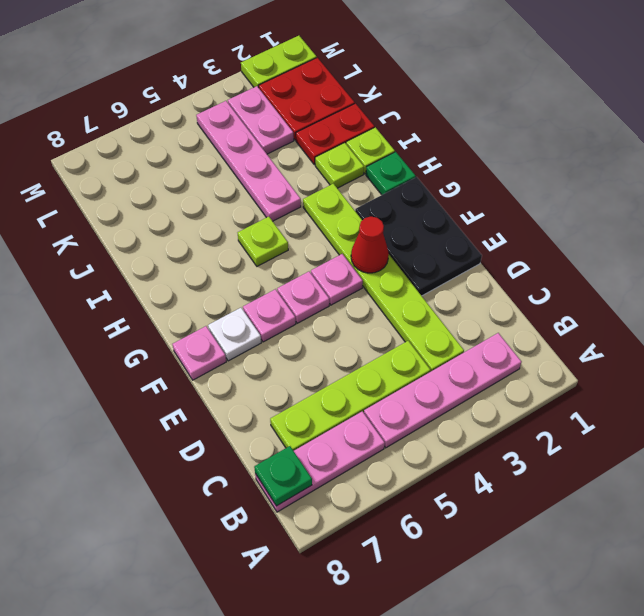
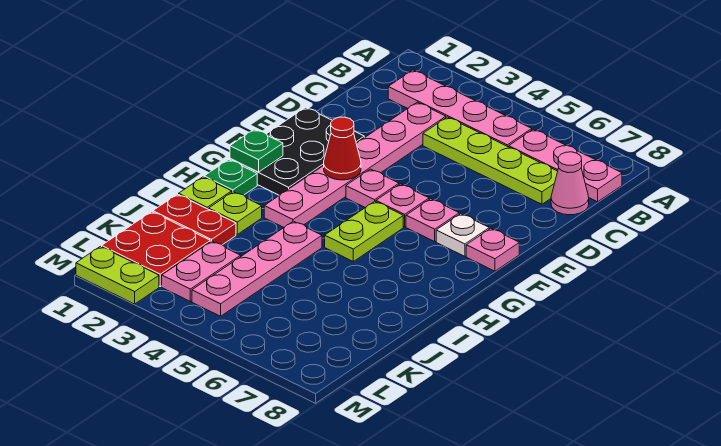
green 1x1 plate [254,446,312,506] -> green 1x1 plate moved to [230,129,283,172]
lime 1x6 plate [303,184,464,372] -> pink 1x6 plate [264,102,446,227]
none -> pink 1x1 cone [551,152,589,215]
lime 1x1 plate [238,217,288,266] -> lime 1x2 plate [325,201,403,261]

